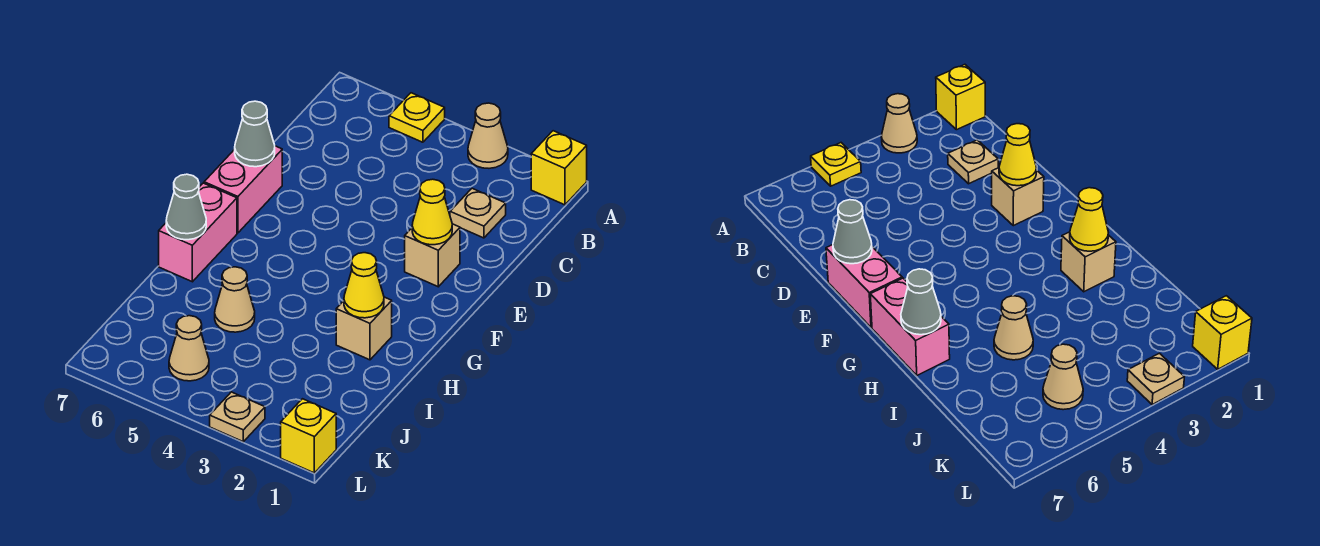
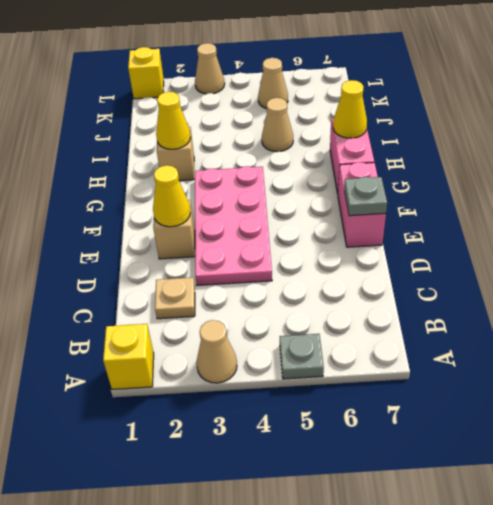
yellow 1x1 plate [389,93,445,142] -> grey 1x1 plate [280,334,324,379]
none -> pink 2x4 plate [195,166,272,286]
grey 1x1 cone [235,101,275,167] -> grey 1x1 plate [344,177,387,216]
grey 1x1 cone [166,174,206,240] -> yellow 1x1 cone [333,80,367,138]
tan 1x1 plate [210,392,265,442] -> tan 1x1 cone [195,43,225,94]

